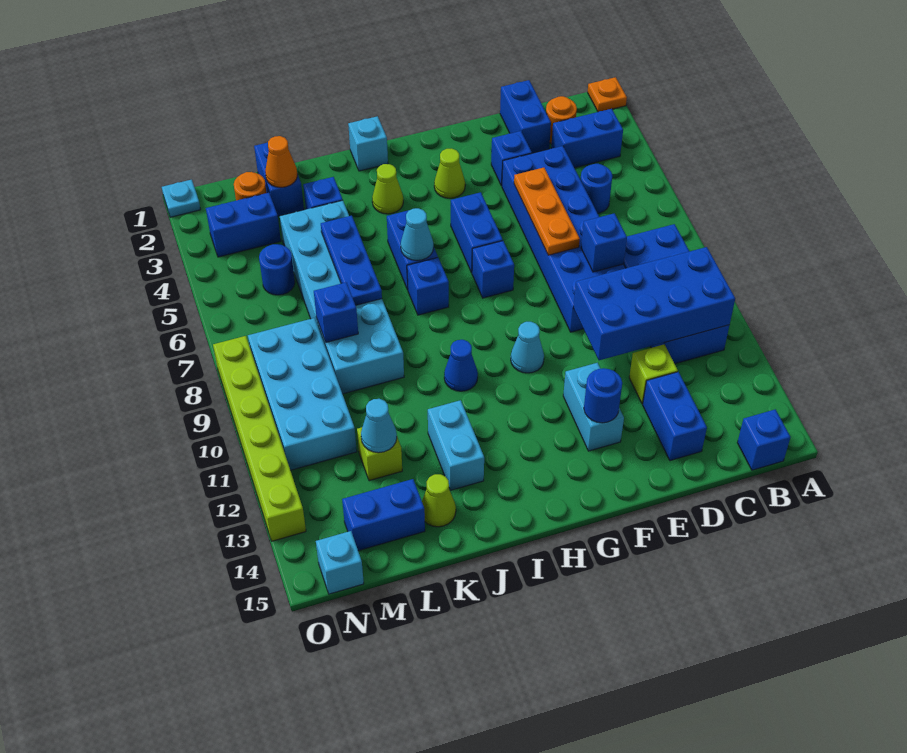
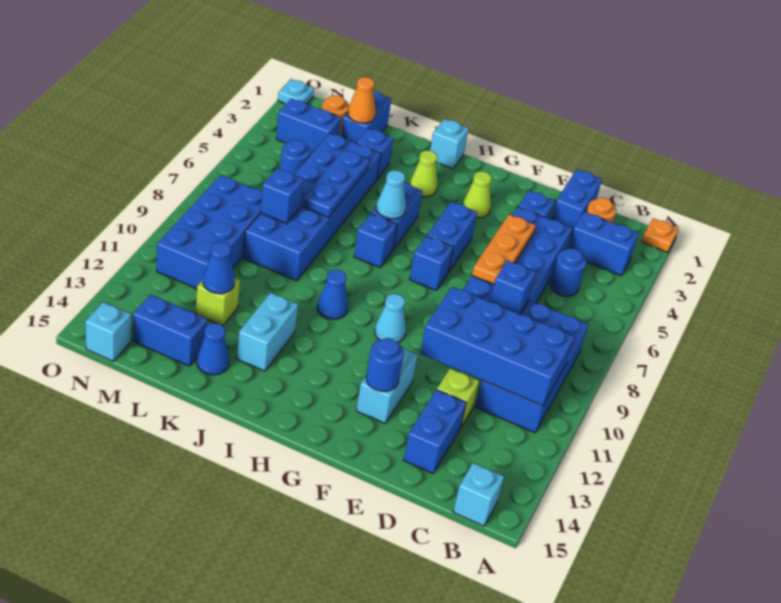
blue 1x1 brick [737,409,790,470] -> cyan 1x1 brick [453,463,504,526]
cyan 2x6 brick [280,200,404,394] -> blue 2x6 brick [243,133,381,281]
lime 1x1 cone [422,474,456,527] -> blue 1x1 cone [197,323,229,375]
cyan 1x1 cone [361,399,397,453] -> blue 1x1 cone [203,242,235,294]
cyan 2x4 brick [248,318,357,470] -> blue 2x4 brick [157,175,262,289]
lime 1x6 brick [213,336,306,541] -> none

